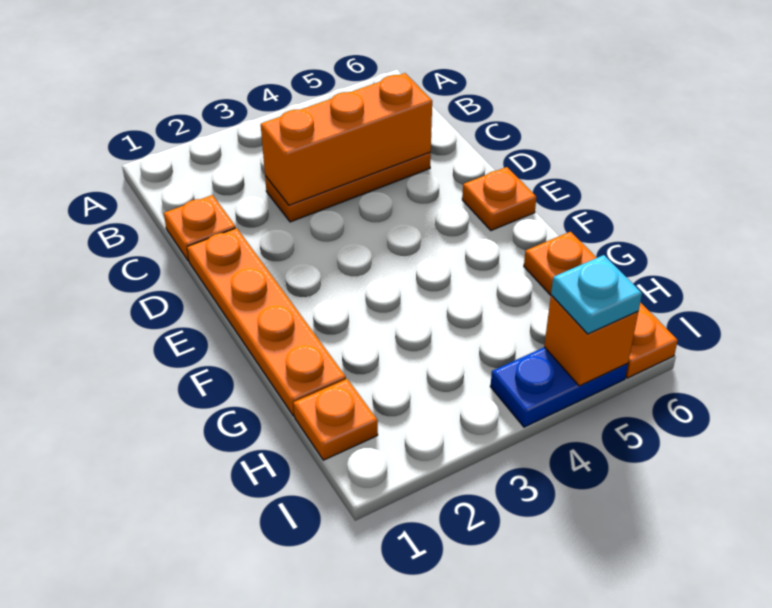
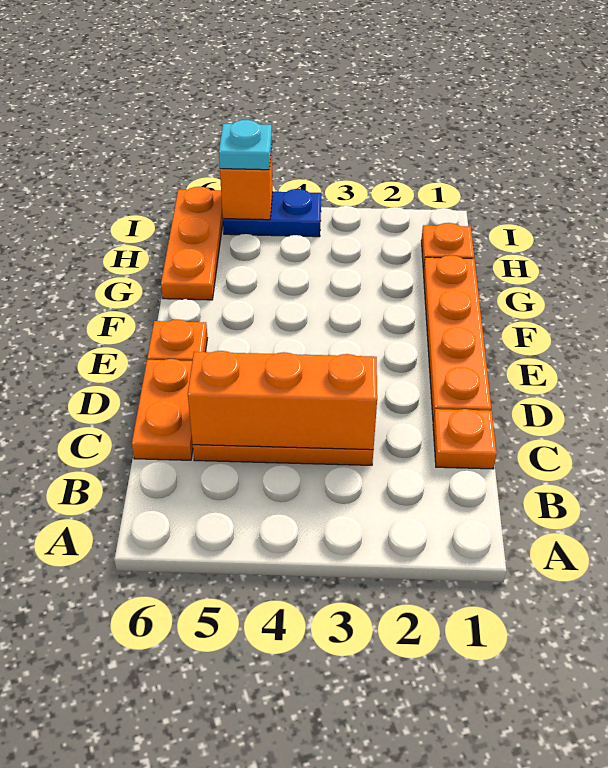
none -> orange 1x2 plate [132,359,193,460]

